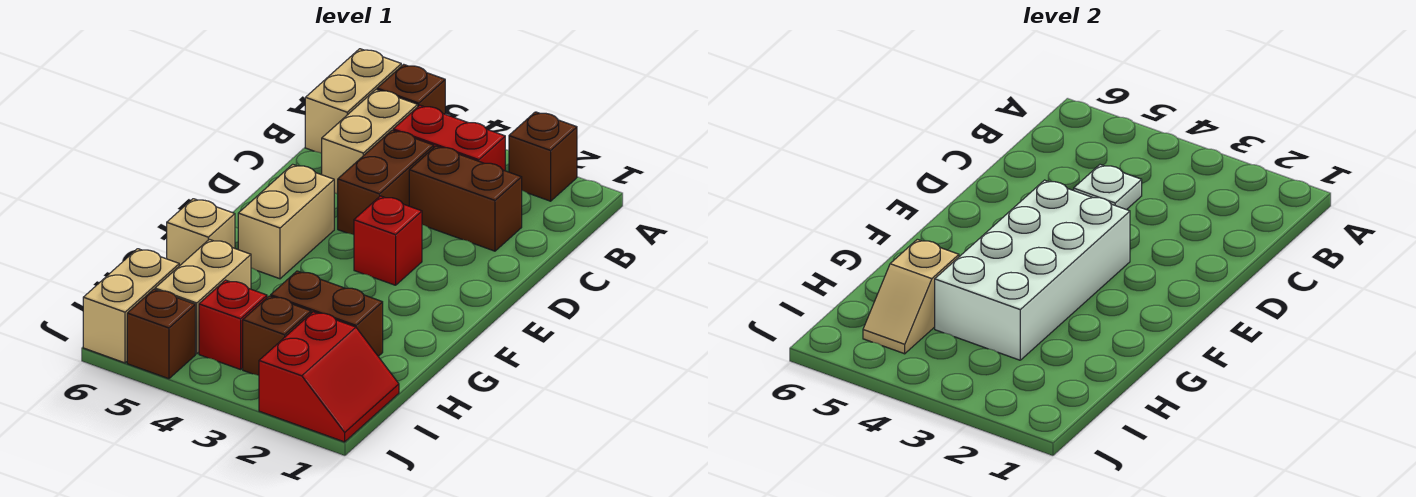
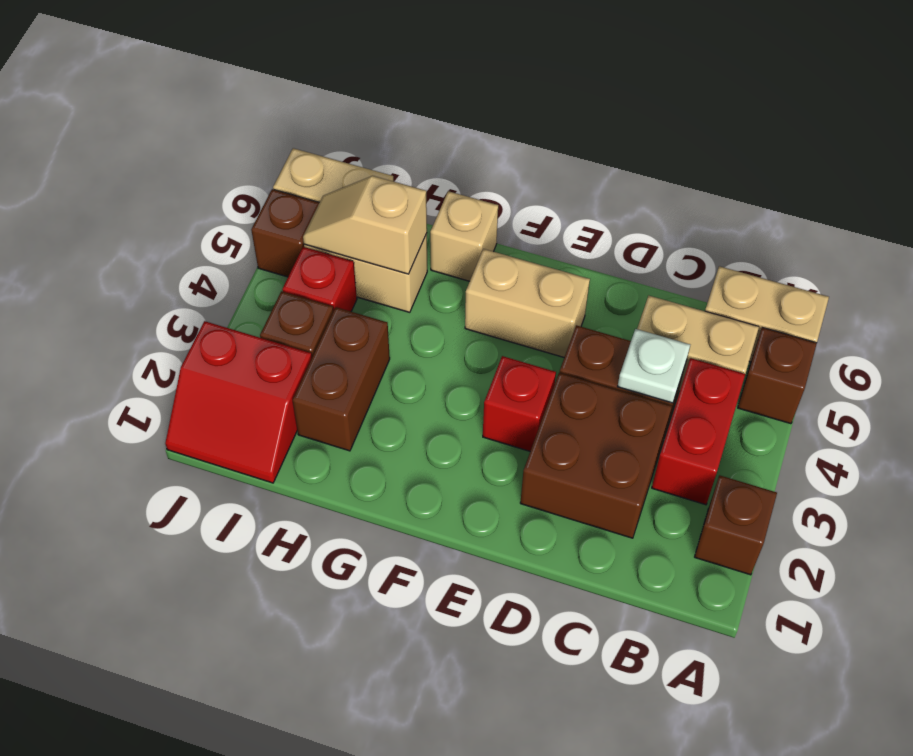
brown 1x2 brick [409,146,522,251] -> brown 2x2 brick [520,373,672,538]
white 2x4 brick [935,180,1130,360] -> none

